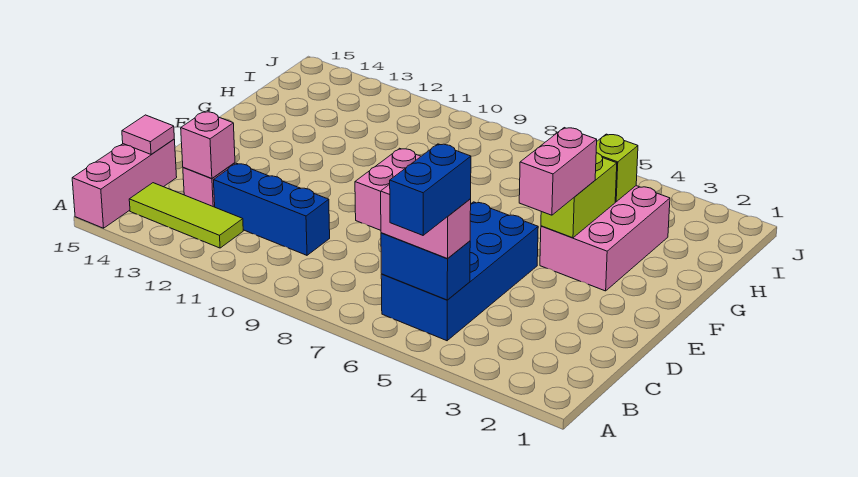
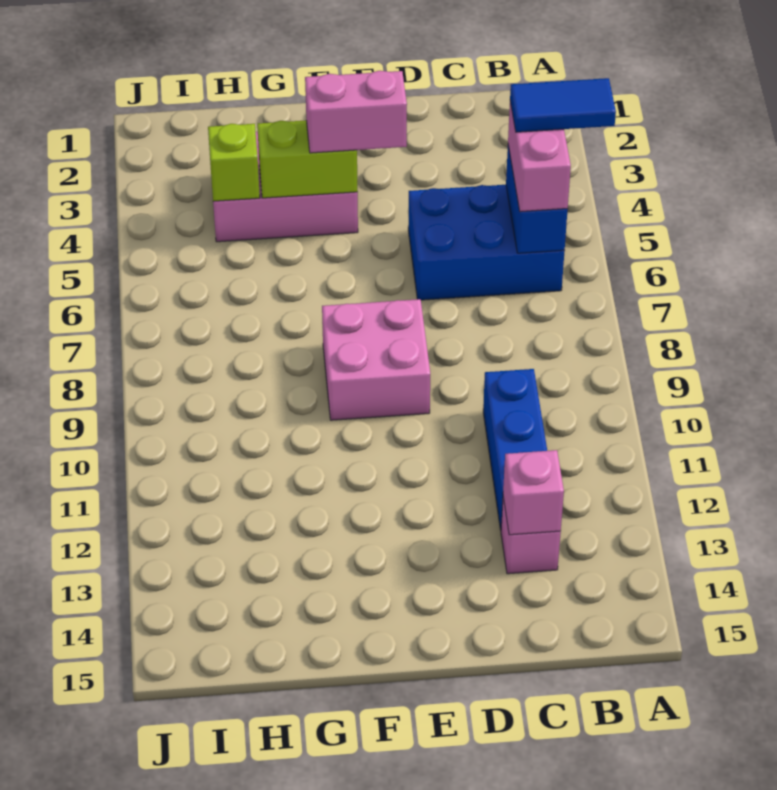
blue 1x2 brick [390,144,471,235] -> blue 1x2 tile [510,78,616,132]
pink 1x3 brick [72,139,177,228] -> none
blue 2x4 brick [381,202,538,341] -> blue 2x3 brick [408,185,565,300]
lime 1x3 tile [129,183,243,248] -> none
pink 1x1 tile [122,115,174,154] -> none

